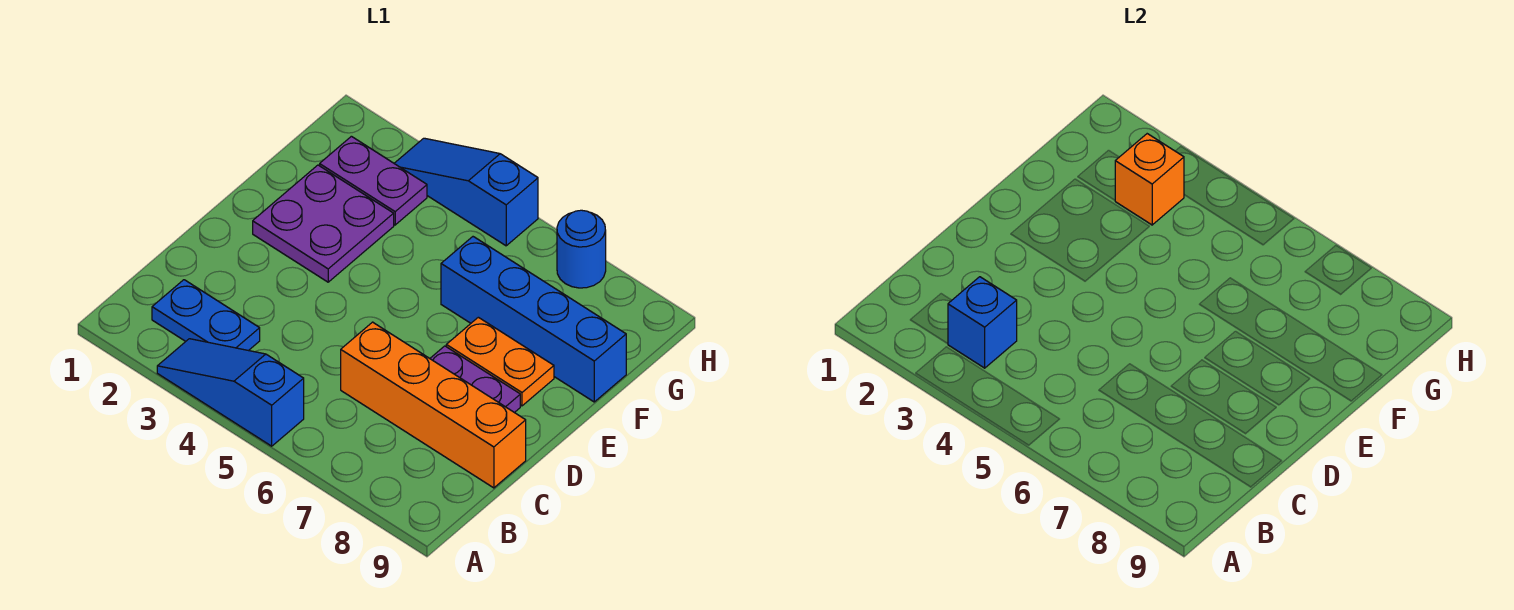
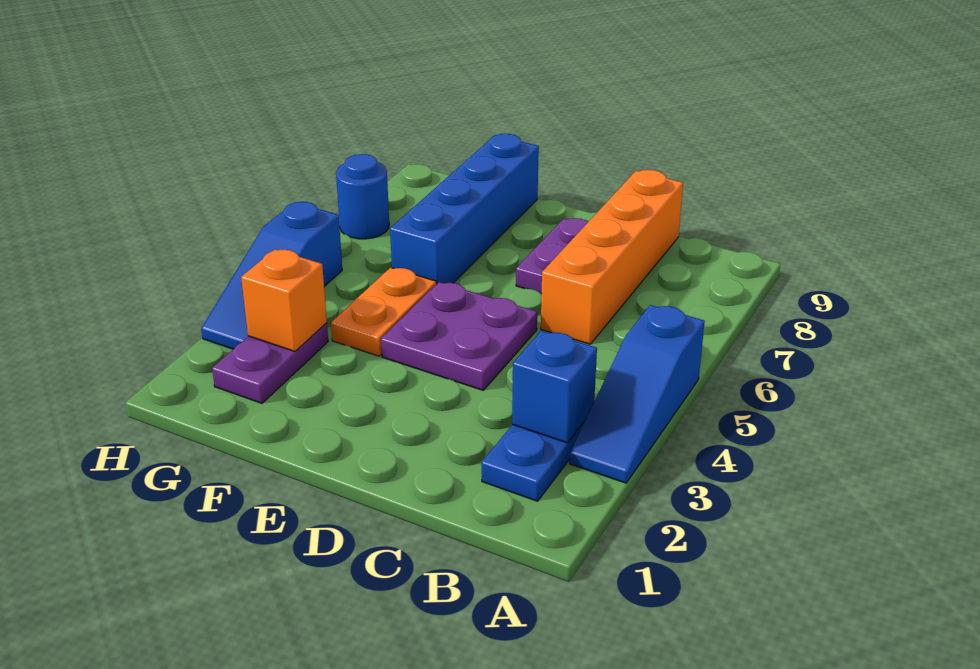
purple 2x2 plate [253,165,394,282] -> purple 2x2 plate moved to [381,282,537,390]
orange 1x2 plate [446,317,554,406] -> orange 1x2 plate moved to [331,268,437,356]

